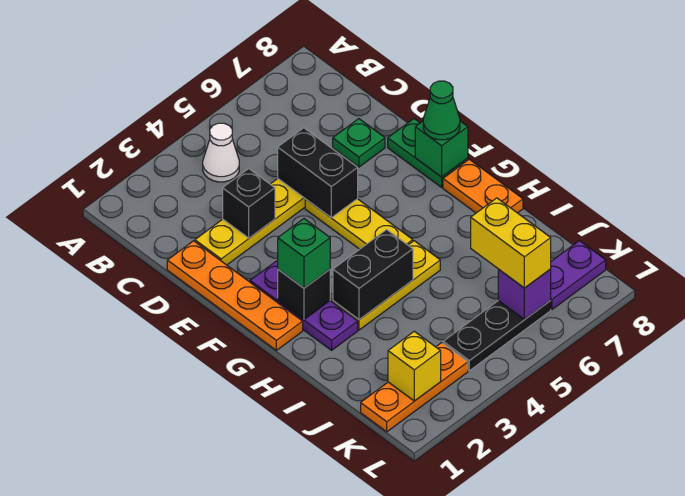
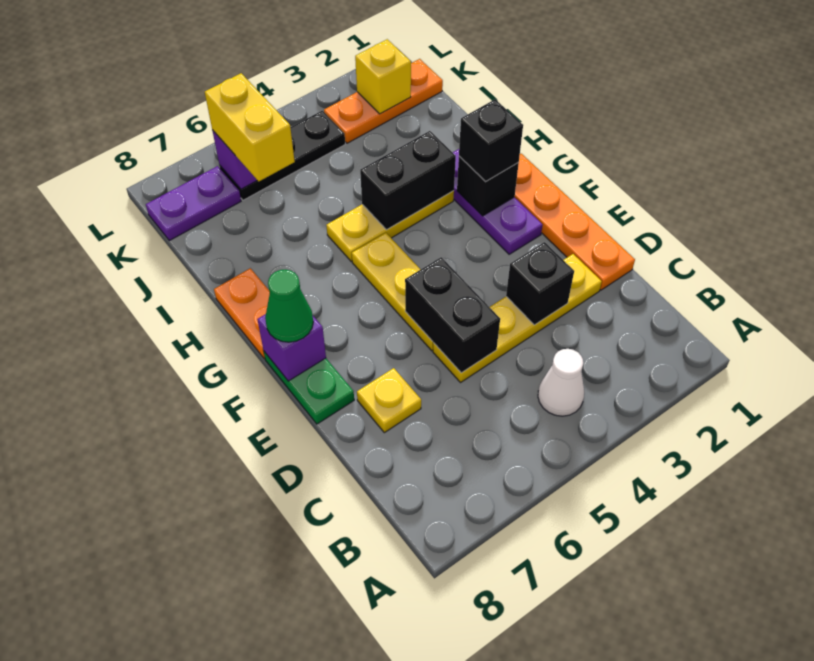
green 1x1 plate [333,119,385,167] -> yellow 1x1 plate [357,368,421,433]
green 1x1 brick [415,121,468,177] -> purple 1x1 brick [257,314,326,381]
green 1x1 brick [278,219,330,288] -> black 1x1 brick [459,99,523,182]

